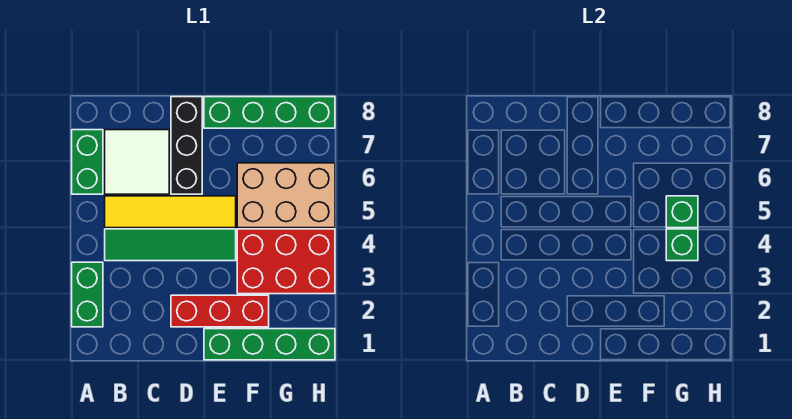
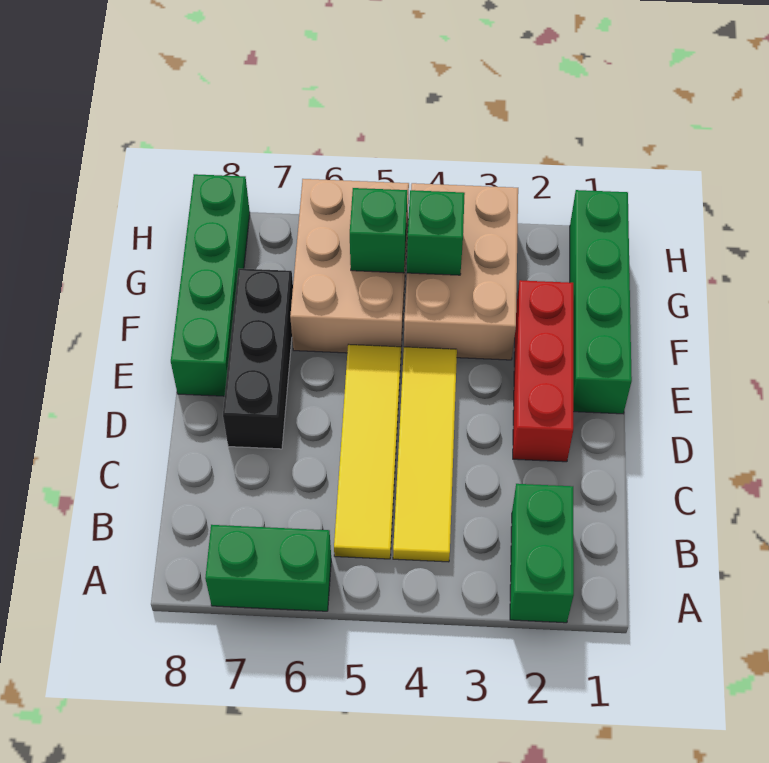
green 1x2 brick [72,262,103,327] -> green 1x2 brick turned to [510,484,574,623]
green 1x4 tile [105,229,236,261] -> yellow 1x4 tile [393,347,457,562]
white 2x2 tile [105,130,169,194] -> none
black 1x3 brick [171,97,202,194] -> black 1x3 brick turned to [223,269,293,449]
red 2x3 brick [237,229,335,294] -> tan 2x3 brick [404,183,518,360]

